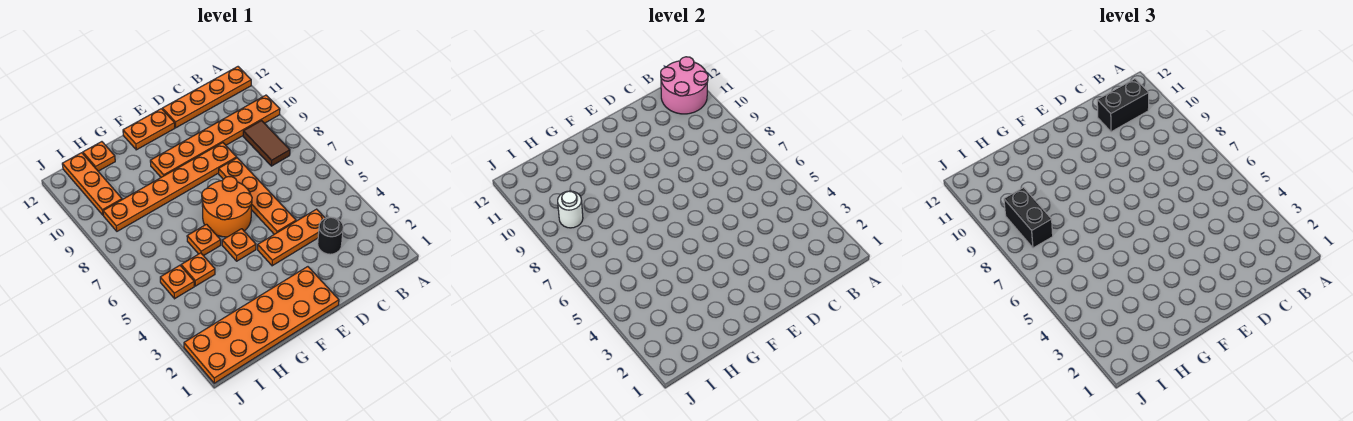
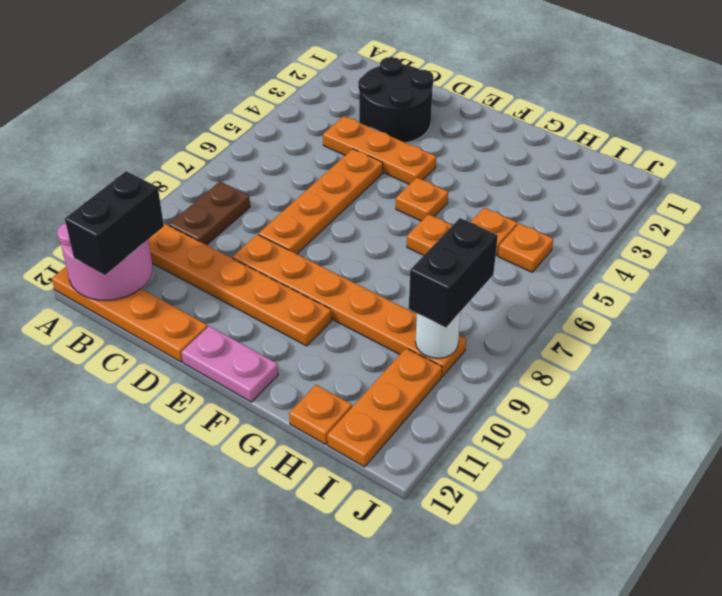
brown 1x2 tile [243,121,290,166] -> brown 1x2 plate [169,181,250,245]
black 1x2 brick [1097,79,1149,132] -> black 1x2 brick turned to [65,171,164,275]
black 1x1 round brick [318,217,343,254] -> black 2x2 round brick [358,57,434,143]
orange 2x6 plate [184,267,339,383] -> none
orange 2x2 round brick [202,177,252,237] -> none
orange 1x2 plate [123,109,175,150] -> pink 1x2 plate [181,326,278,402]

